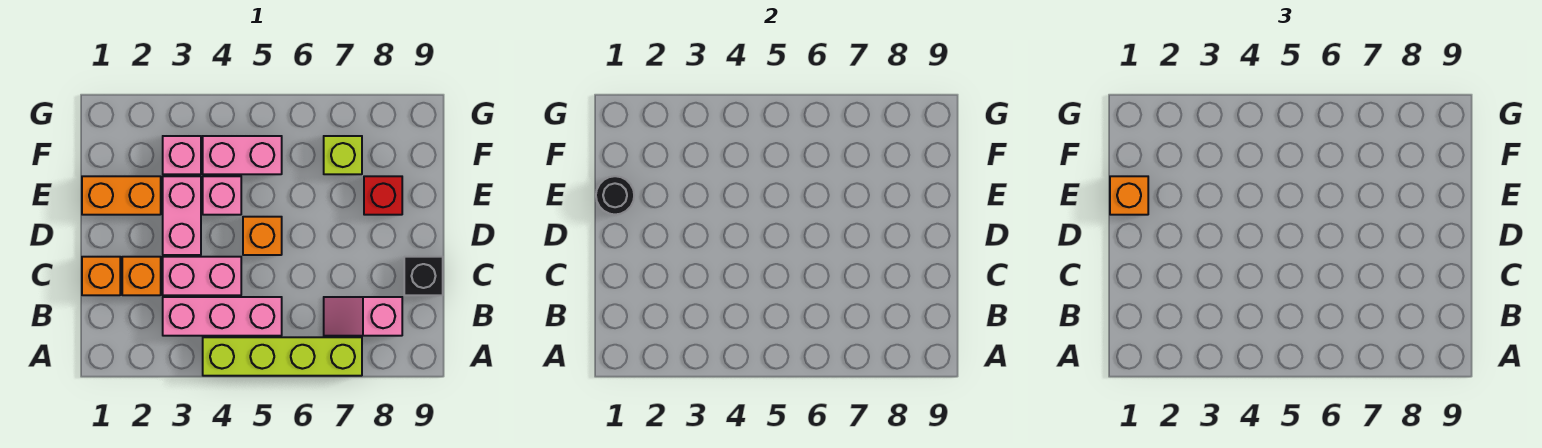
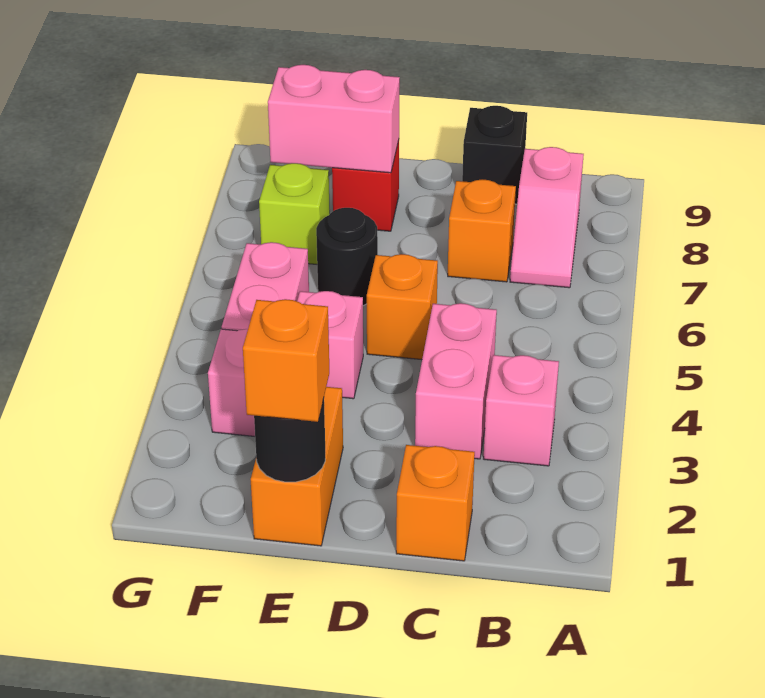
lime 1x4 brick [203,337,362,376] -> none
pink 1x3 brick [163,297,282,336] -> pink 1x1 brick [484,355,559,466]
orange 1x1 brick [122,257,161,295] -> orange 1x1 brick moved to [448,179,516,282]
pink 1x2 brick [163,176,201,255] -> pink 1x2 brick moved to [268,65,400,173]
none -> black 1x1 round brick [316,208,378,306]

